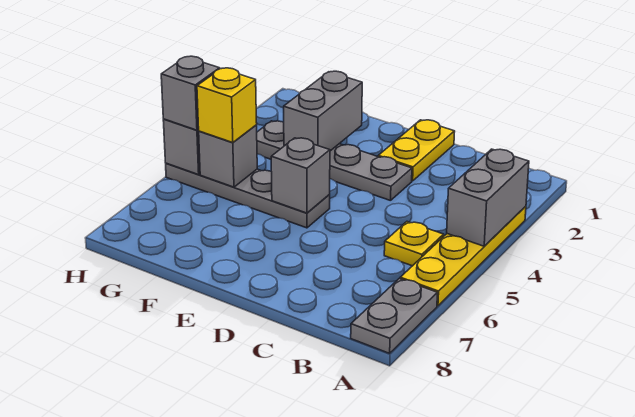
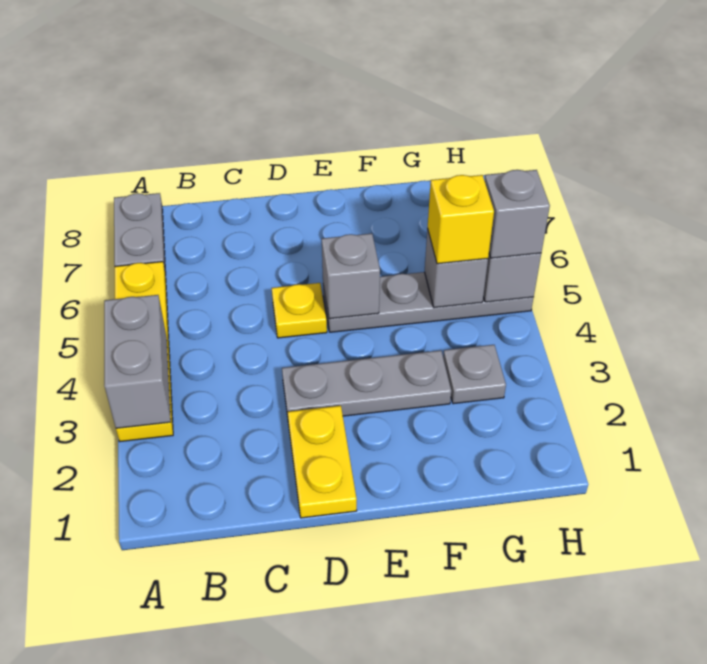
yellow 1x1 plate [384,222,444,266] -> yellow 1x1 plate moved to [272,283,327,338]
grey 1x2 brick [284,71,362,151] -> none

